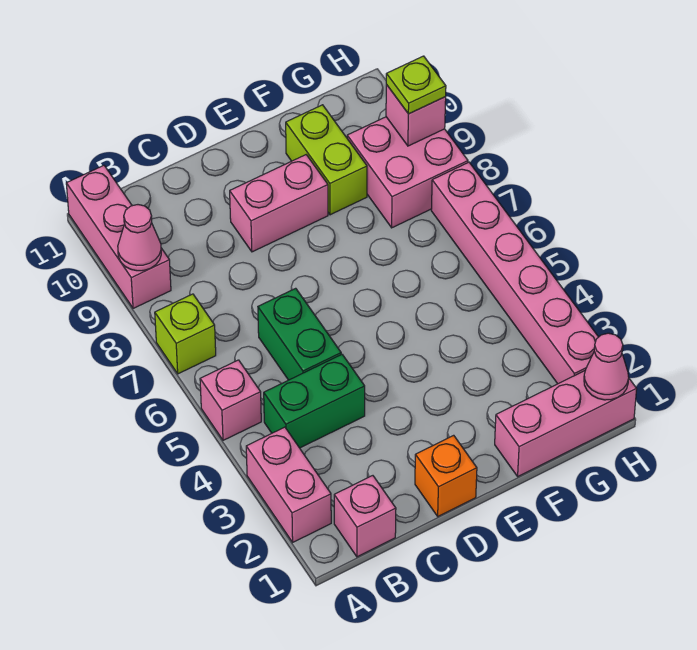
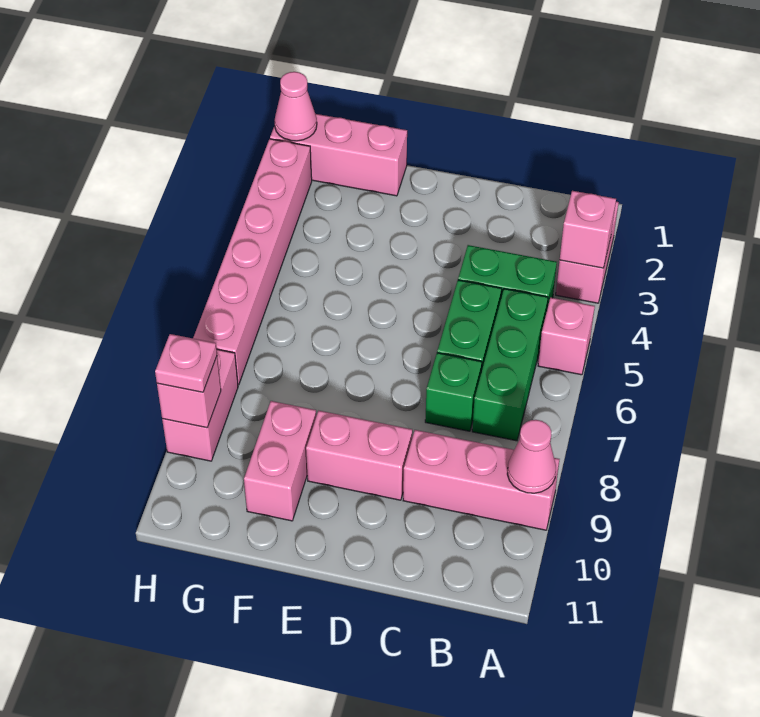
lime 1x1 brick [155,294,216,374] -> none
pink 1x3 brick [66,165,171,308] -> pink 1x3 brick turned to [403,430,559,530]
pink 1x1 brick [334,476,396,557] -> pink 1x1 brick moved to [560,191,616,268]
none -> green 1x3 brick [472,289,548,441]
none -> green 1x1 brick [425,353,482,431]
orange 1x1 brick [415,435,477,516] -> none
lime 1x2 brick [286,105,367,215] -> pink 1x2 brick [244,401,316,521]
pink 2x2 brick [347,117,468,228] -> pink 1x2 brick [162,349,238,461]
lime 1x1 plate [386,56,446,114] -> pink 1x1 plate [155,334,217,392]

